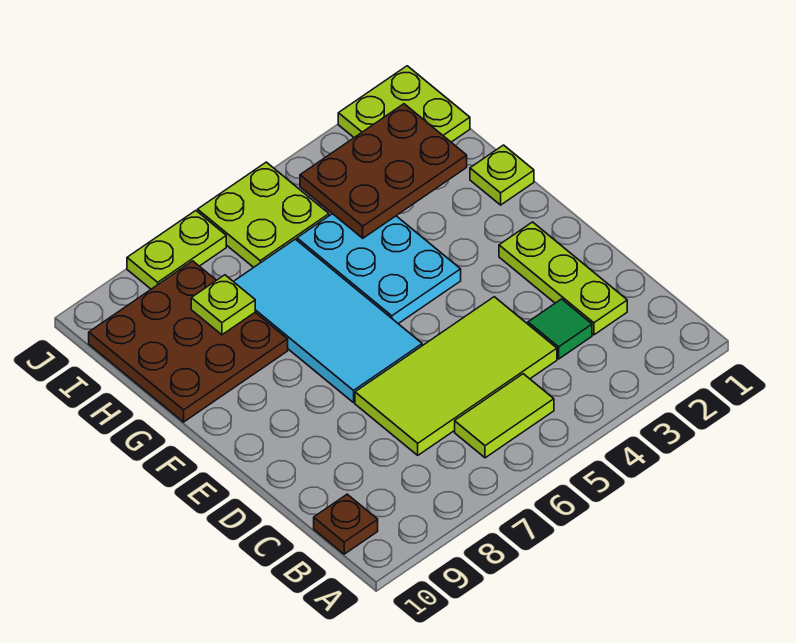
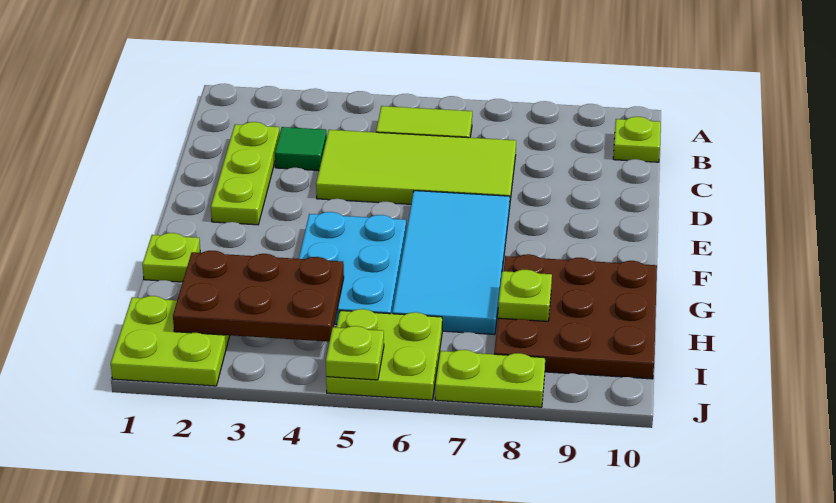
brown 1x1 plate [314,494,378,554] -> lime 1x1 plate [613,117,661,162]
none -> lime 1x1 plate [326,326,384,380]

